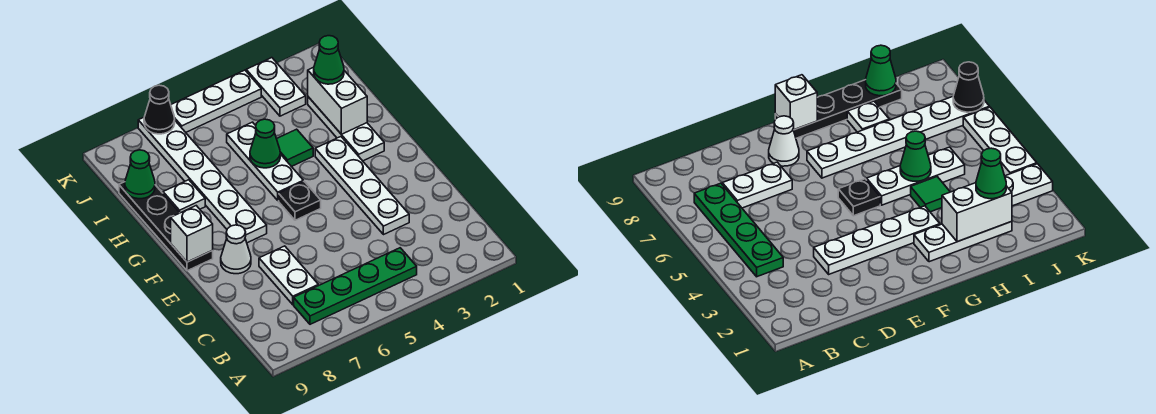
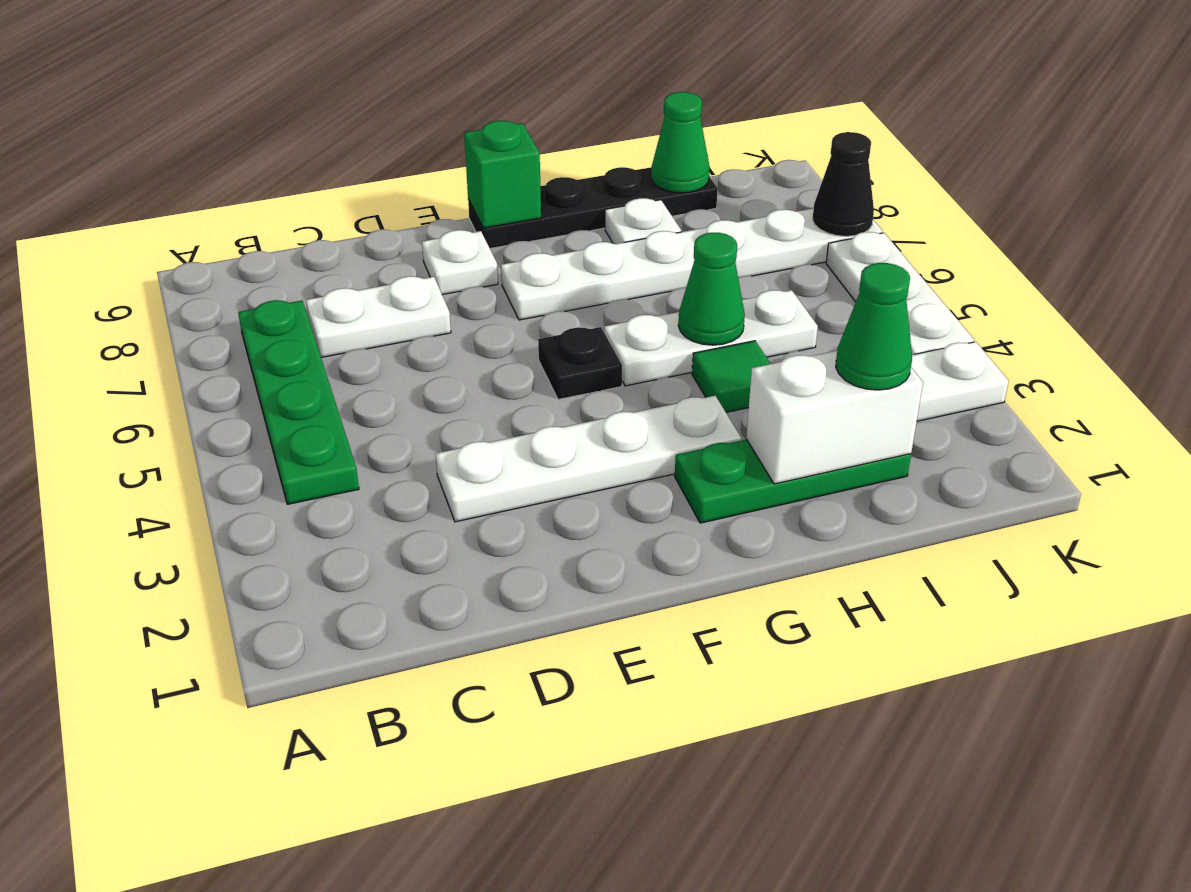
white 1x1 cone [221,225,251,274] -> white 1x1 plate [422,230,498,295]
white 1x1 brick [171,206,213,262] -> green 1x1 brick [464,121,541,228]
white 1x3 plate [308,97,384,161] -> green 1x3 plate [675,439,911,523]

